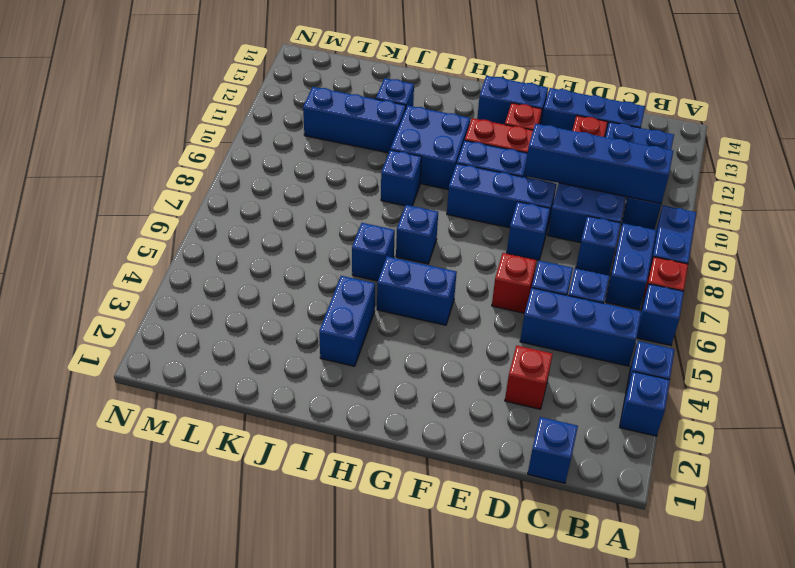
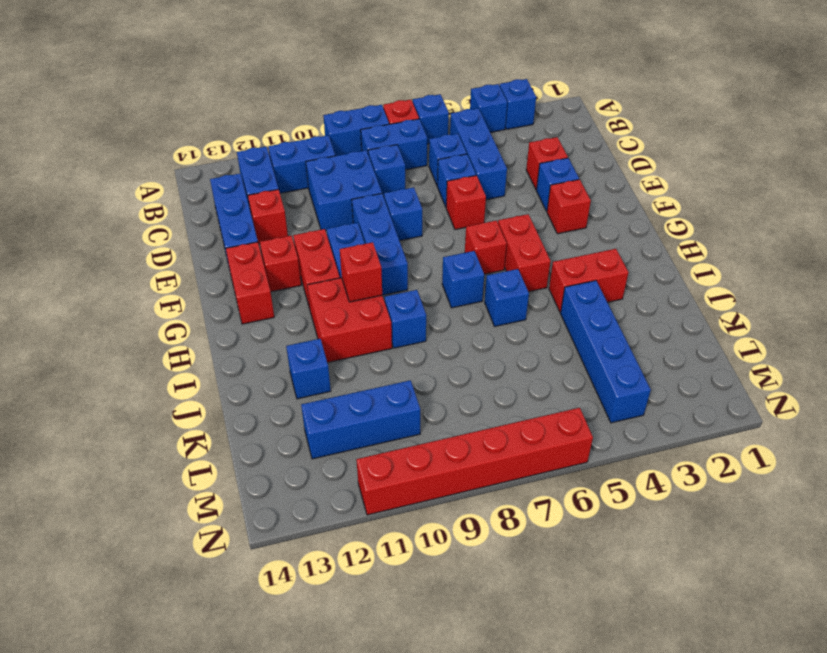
blue 1x4 brick [525,124,673,203] -> blue 1x4 brick moved to [561,281,651,423]
blue 1x1 brick [528,417,578,483] -> blue 1x1 brick moved to [536,158,579,211]
none -> red 1x1 brick [547,179,591,234]
blue 1x2 brick [477,76,548,125] -> red 1x2 brick [226,242,274,324]
blue 1x2 brick [377,256,457,325] -> red 1x2 brick [498,214,551,292]
none -> red 1x1 brick [465,221,507,274]
blue 2x2 brick [390,106,470,190] -> red 2x2 brick [307,278,392,363]
none -> red 1x1 brick [340,242,382,302]
blue 1x2 brick [319,276,375,366] -> red 1x2 brick [549,249,629,312]
blue 1x3 brick [303,87,406,153] -> blue 1x3 brick turned to [301,380,420,459]
none -> red 1x6 brick [356,408,593,515]

